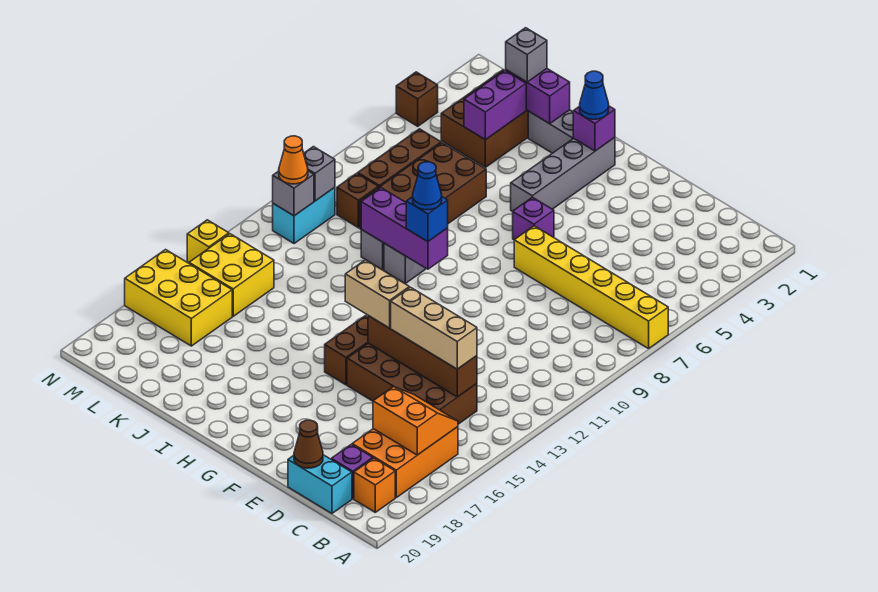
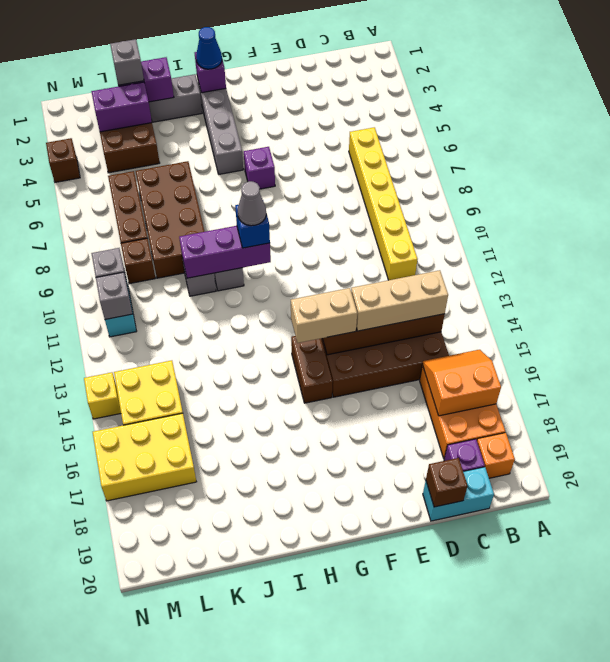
yellow 1x6 brick [514,226,668,349] -> yellow 1x6 brick turned to [349,127,418,280]
brown 1x1 cone [294,420,323,468] -> brown 1x1 brick [426,458,468,507]
blue 1x1 cone [413,162,442,210] -> grey 1x1 cone [238,181,266,226]
purple 1x2 brick [464,70,526,140] -> purple 1x2 brick turned to [91,82,152,132]
orange 1x1 cone [279,136,308,184] -> none

